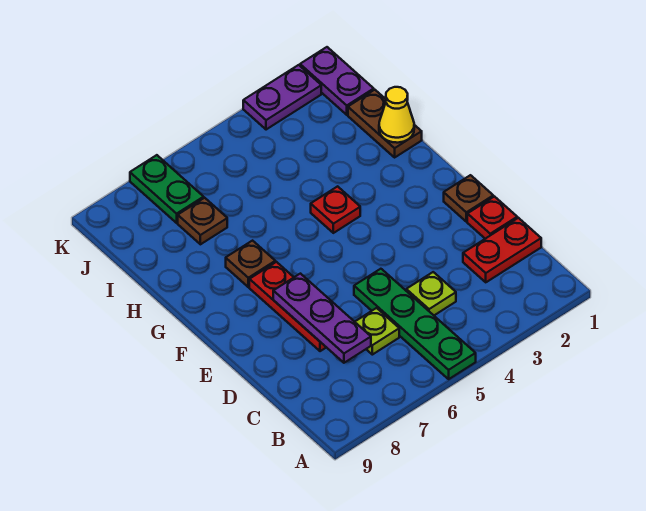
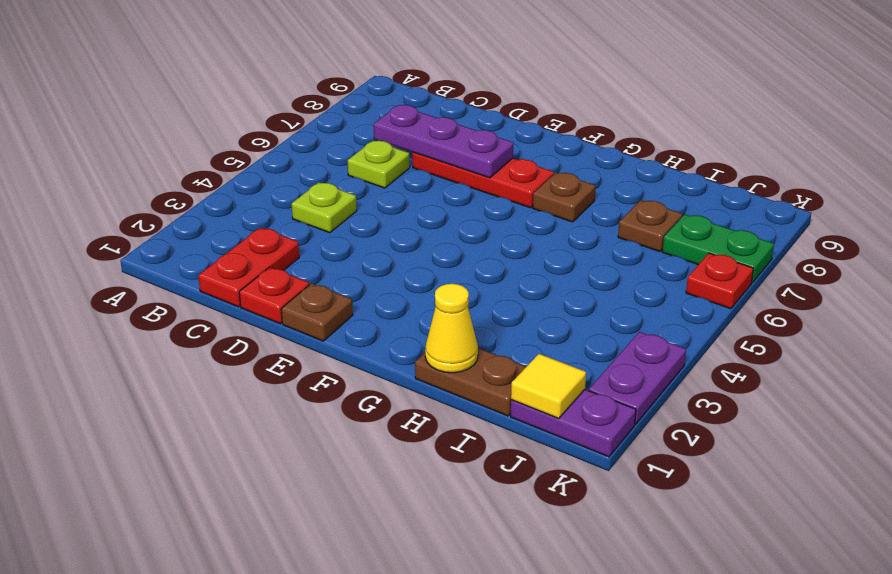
green 1x4 plate [354,269,476,379] -> none
red 1x1 plate [311,186,360,233] -> red 1x1 plate moved to [686,253,753,309]
none -> yellow 1x1 tile [511,354,586,418]

